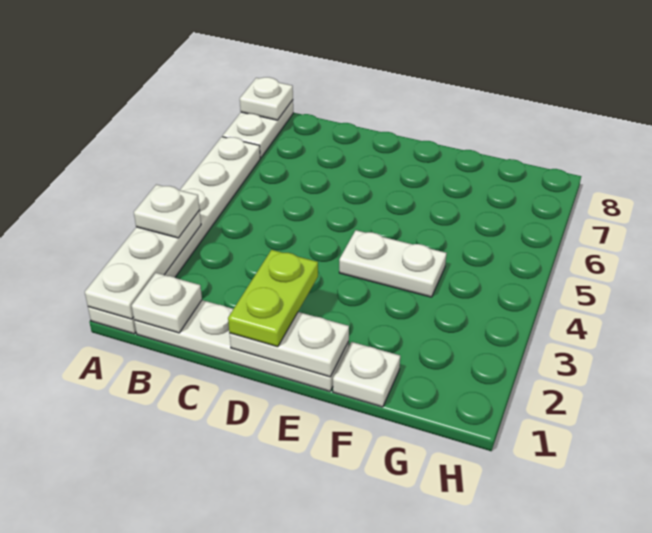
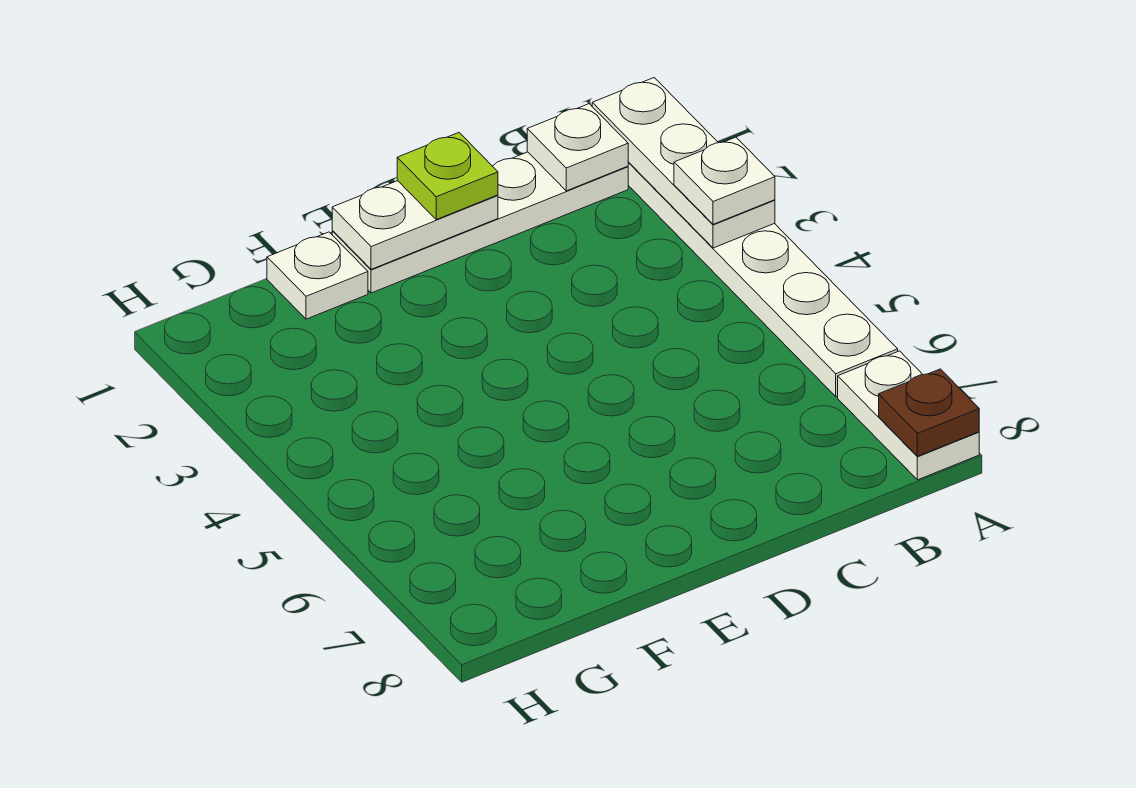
white 1x1 plate [240,77,293,120] -> brown 1x1 plate [879,369,979,456]
lime 1x2 plate [228,250,318,347] -> lime 1x1 plate [397,133,498,220]
white 1x2 plate [339,230,447,297] -> none

